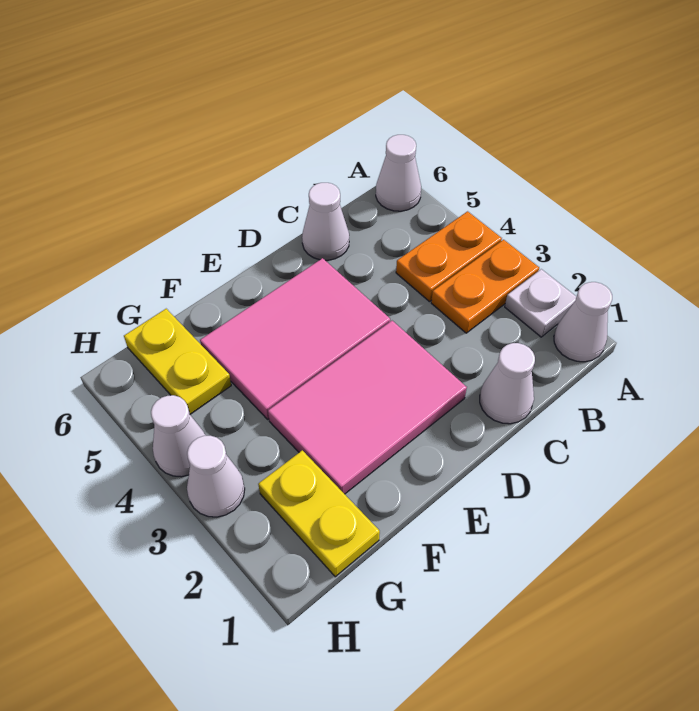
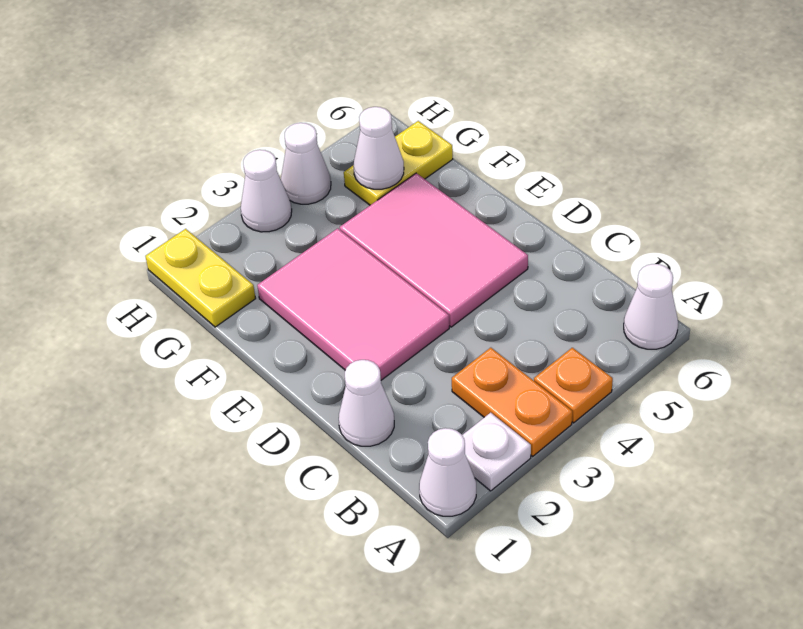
orange 1x2 plate [396,211,502,302] -> orange 1x1 plate [534,348,613,423]
white 1x1 cone [302,183,349,260] -> white 1x1 cone moved to [353,107,404,189]
yellow 1x2 plate [258,450,380,577] -> yellow 1x2 plate turned to [145,229,256,327]

